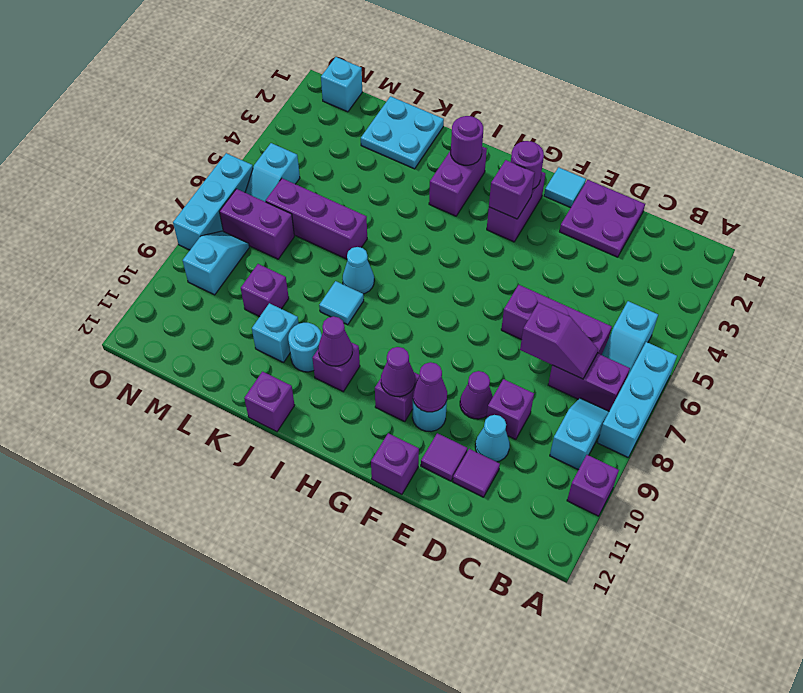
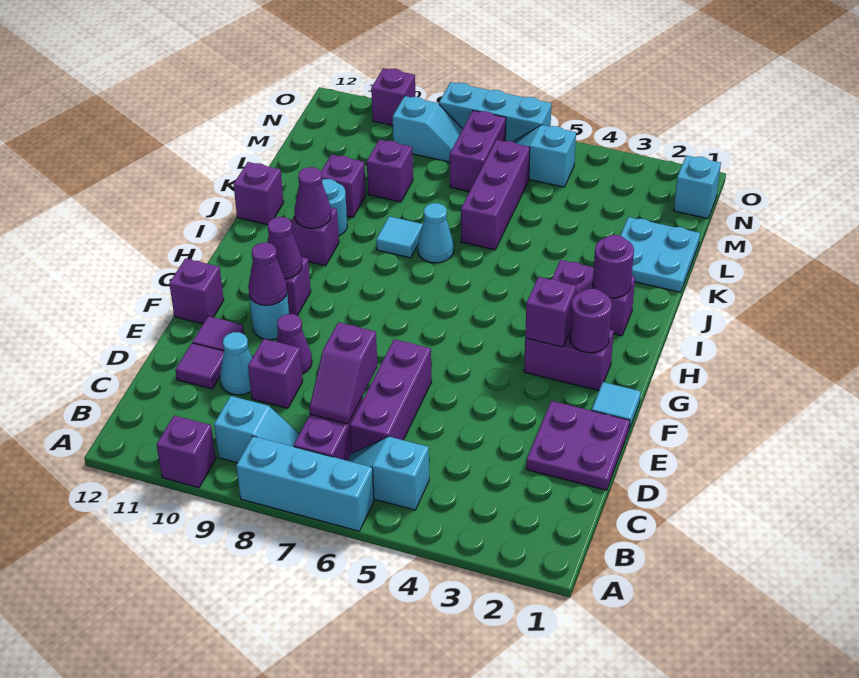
cyan 1x1 brick [252,303,299,362] -> purple 1x1 brick [321,155,366,217]
none -> purple 1x1 brick [371,68,415,126]

